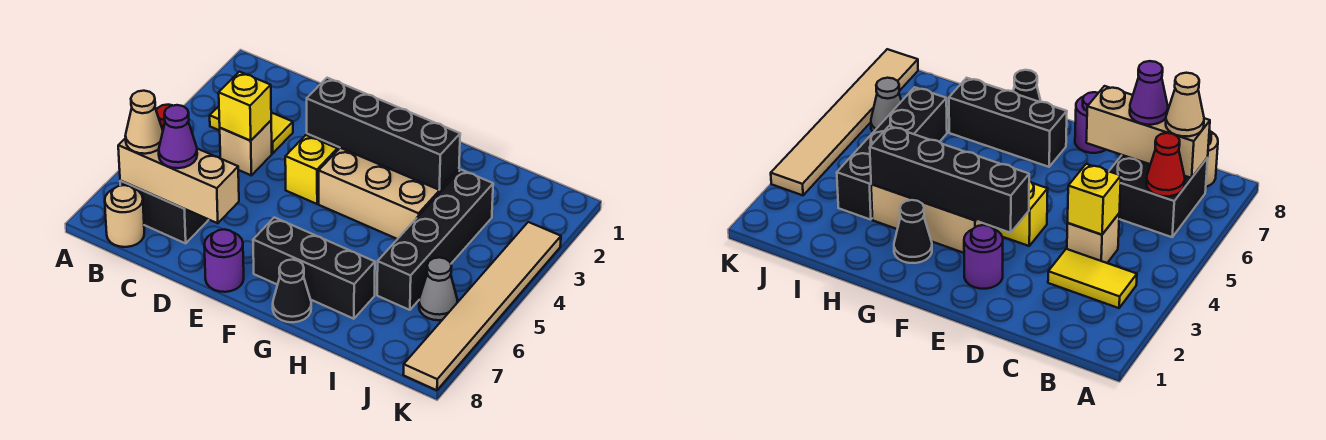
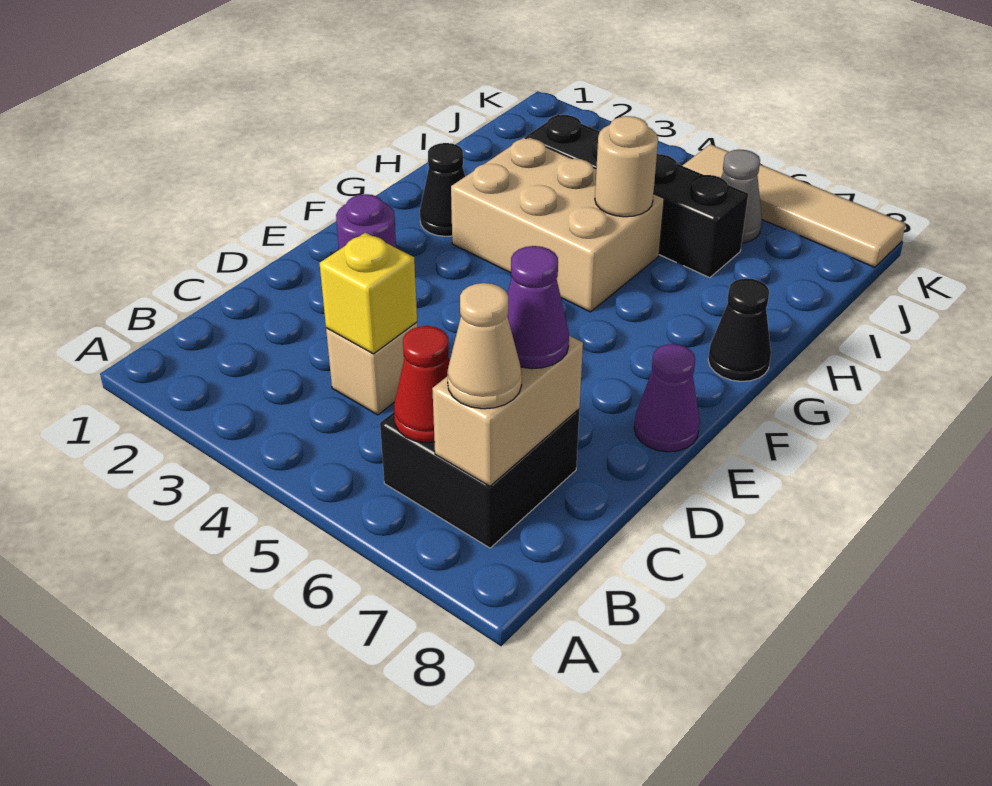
yellow 1x2 tile [210,106,293,153] -> none
tan 1x3 brick [118,138,239,223] -> tan 1x2 brick [432,336,583,486]
tan 1x1 round brick [105,185,144,247] -> tan 1x1 round brick moved to [595,116,658,217]
black 1x4 brick [307,78,460,190] -> none
yellow 1x1 brick [285,135,337,204] -> none
purple 1x1 round brick [204,229,244,292] -> purple 1x1 cone [634,344,700,452]
tan 2x3 brick [319,148,459,239] -> tan 2x3 brick turned to [451,138,664,312]
black 1x3 brick [253,217,375,319] -> none
tan 1x6 tile [403,222,561,390] -> tan 1x4 tile [682,144,906,267]

